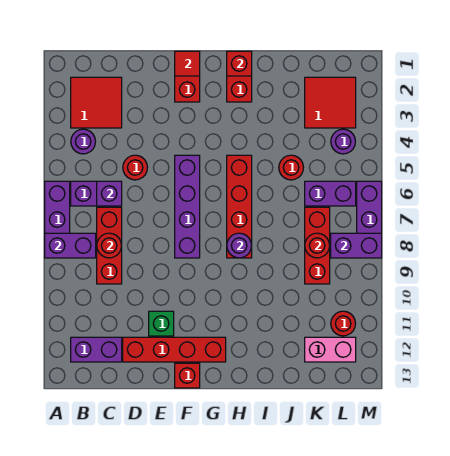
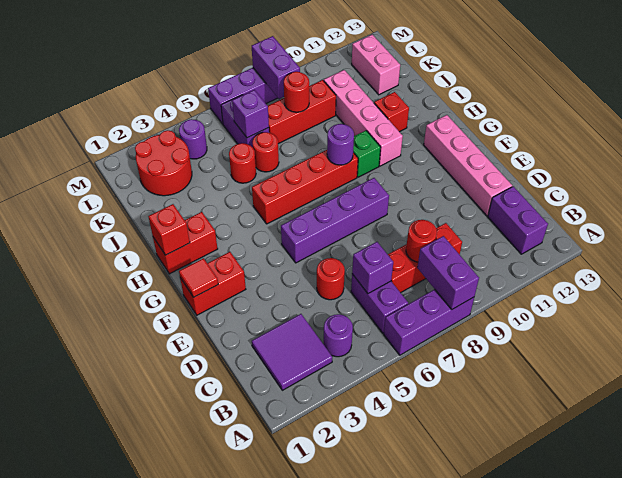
red 2x2 tile [71,77,122,128] -> purple 2x2 tile [252,314,332,390]
red 1x4 brick [123,337,226,362] -> pink 1x4 brick [424,115,512,216]
green 1x1 brick [149,311,174,336] -> green 1x1 brick moved to [353,131,381,177]
red 1x1 brick [175,363,200,388] -> red 1x1 brick moved to [374,92,409,132]
none -> pink 1x4 brick [324,70,403,166]
red 2x2 tile [305,77,356,128] -> red 2x2 round brick [135,130,192,196]
none -> purple 1x1 brick [232,90,269,138]
red 1x1 round brick [331,311,355,336] -> red 1x1 round brick moved to [252,132,279,172]

